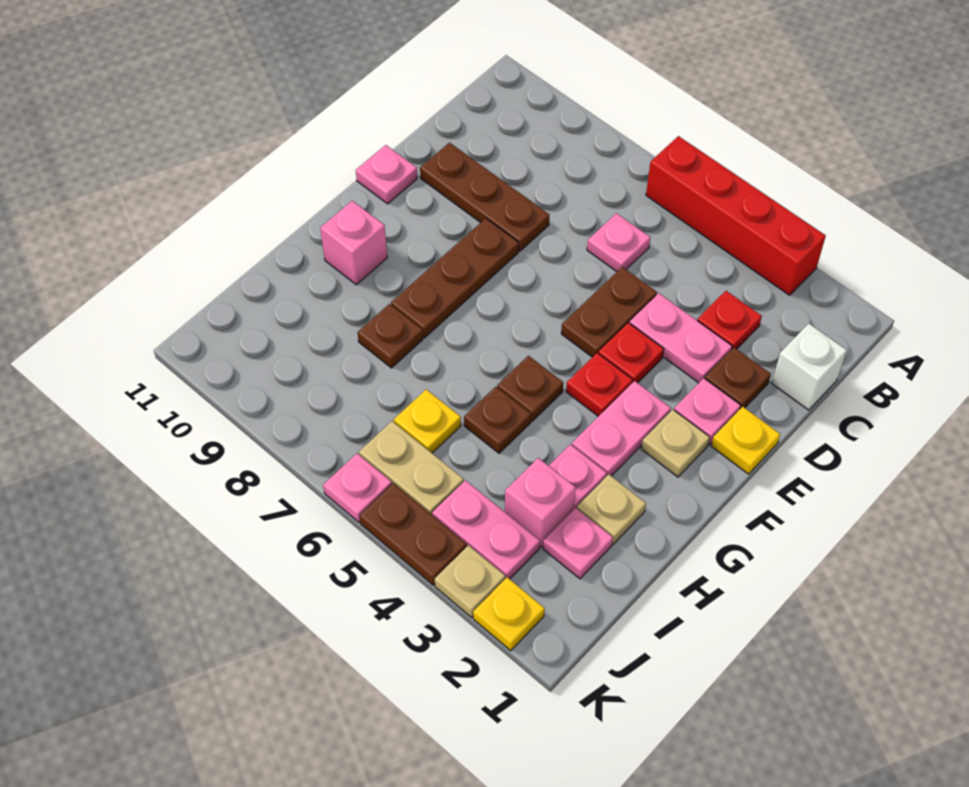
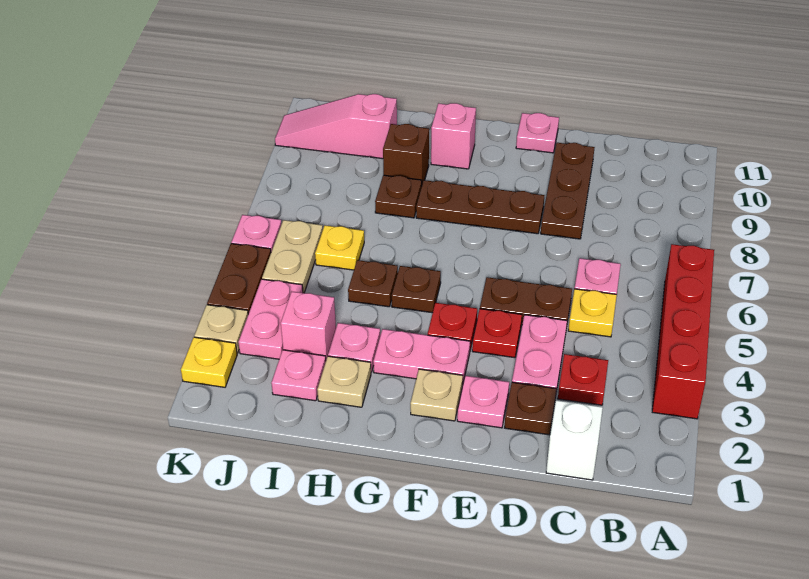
yellow 1x1 plate [711,407,780,474] -> yellow 1x1 plate moved to [568,289,617,337]
none -> brown 1x1 brick [383,124,429,184]
none -> pink 1x3 slope [275,94,397,159]

